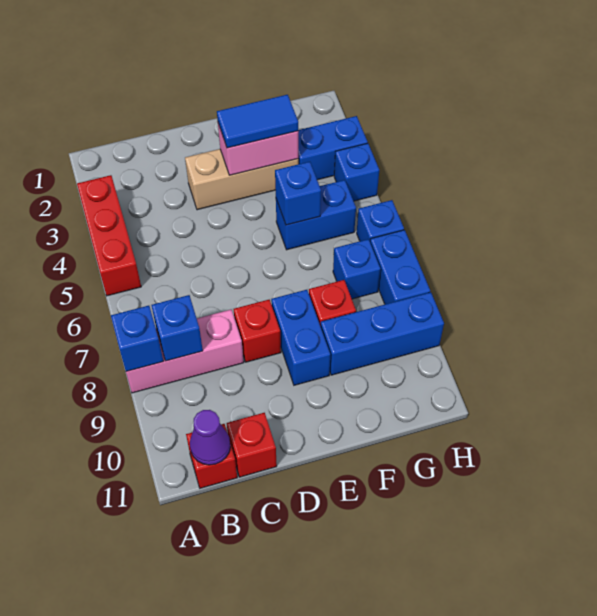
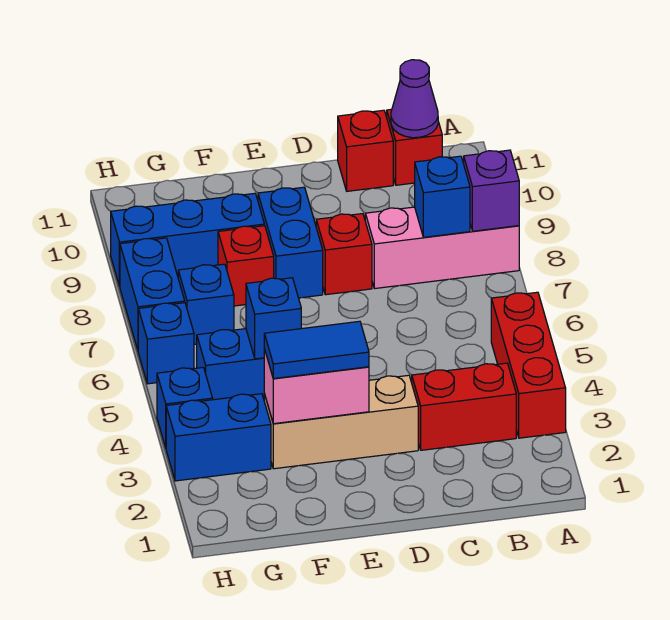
blue 1x1 brick [111,306,163,371] -> purple 1x1 brick [464,150,519,231]
none -> red 1x2 brick [412,363,516,450]

